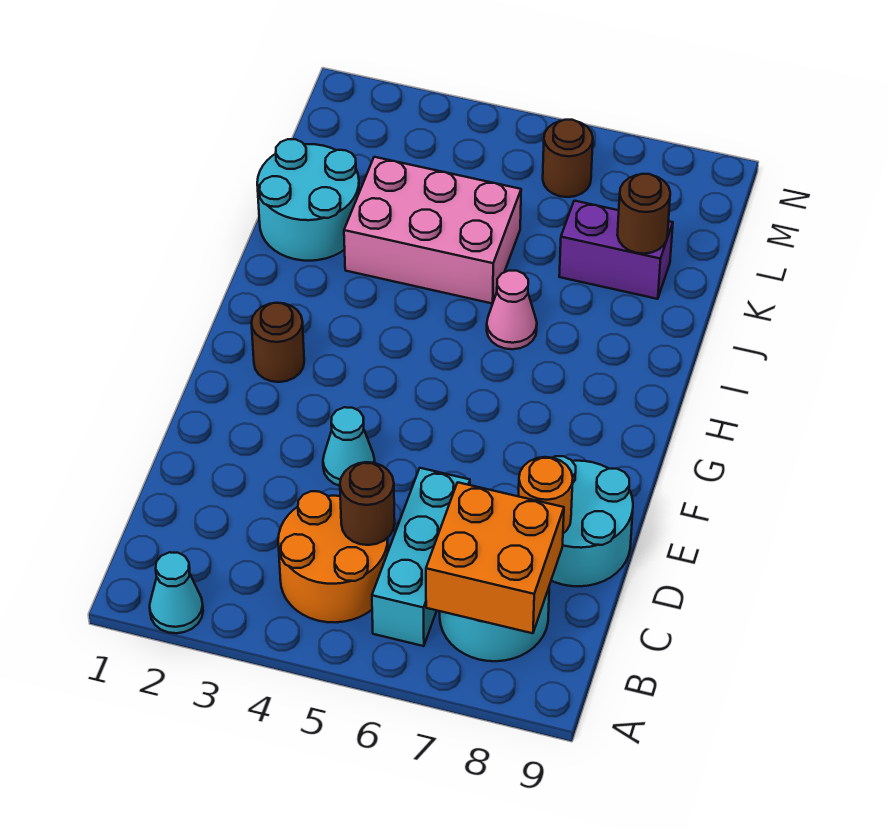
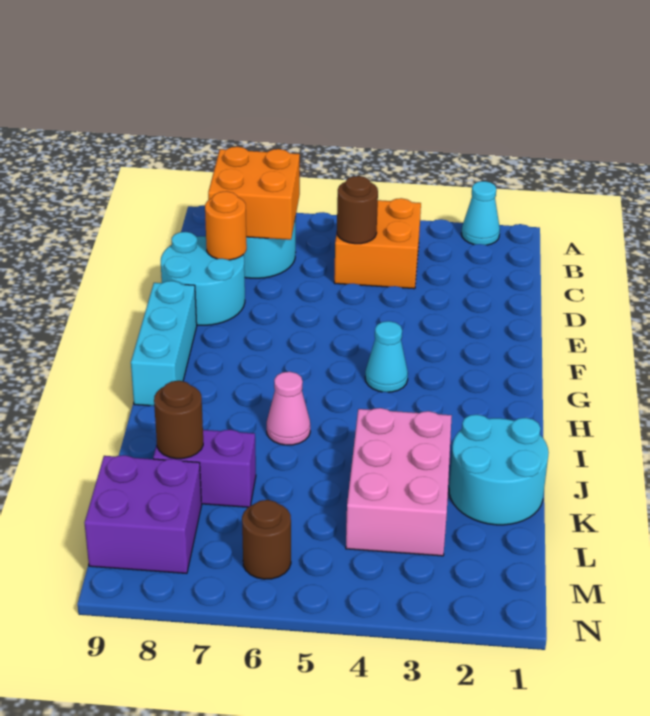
orange 2x2 round brick [278,491,388,622] -> orange 2x2 brick [334,198,421,289]
cyan 1x3 brick [372,468,470,646] -> cyan 1x3 brick moved to [131,281,197,406]
cyan 1x1 cone [323,407,375,486] -> cyan 1x1 cone moved to [365,321,408,392]
brown 1x1 round brick [251,303,304,382] -> none
pink 2x3 brick [344,157,521,304] -> pink 2x3 brick turned to [346,408,452,556]
none -> purple 2x2 brick [85,455,202,573]

